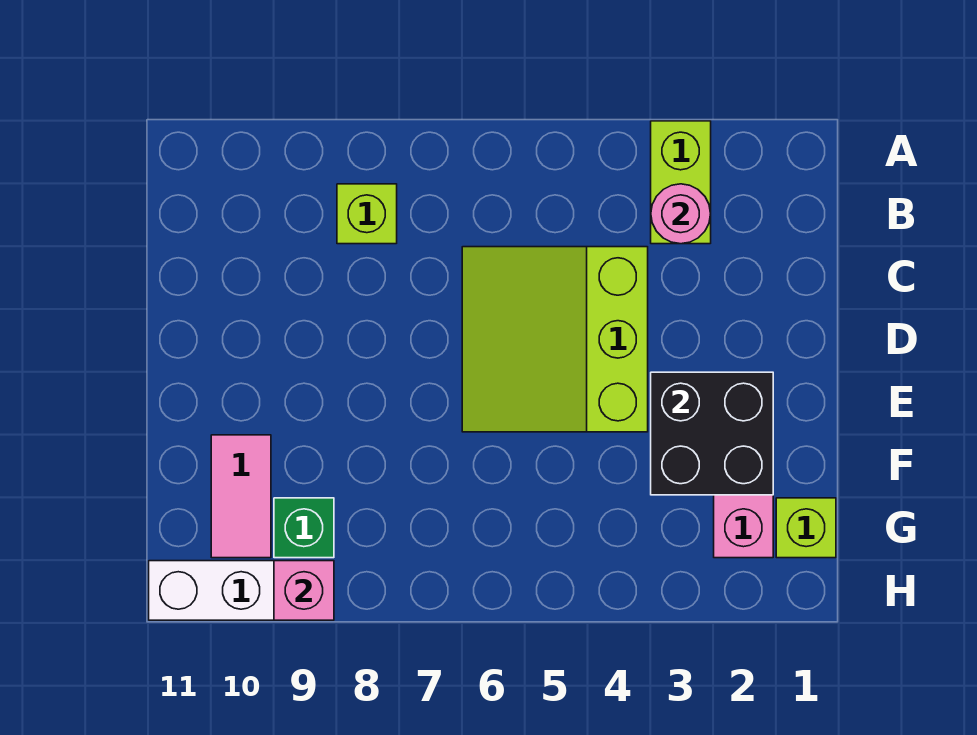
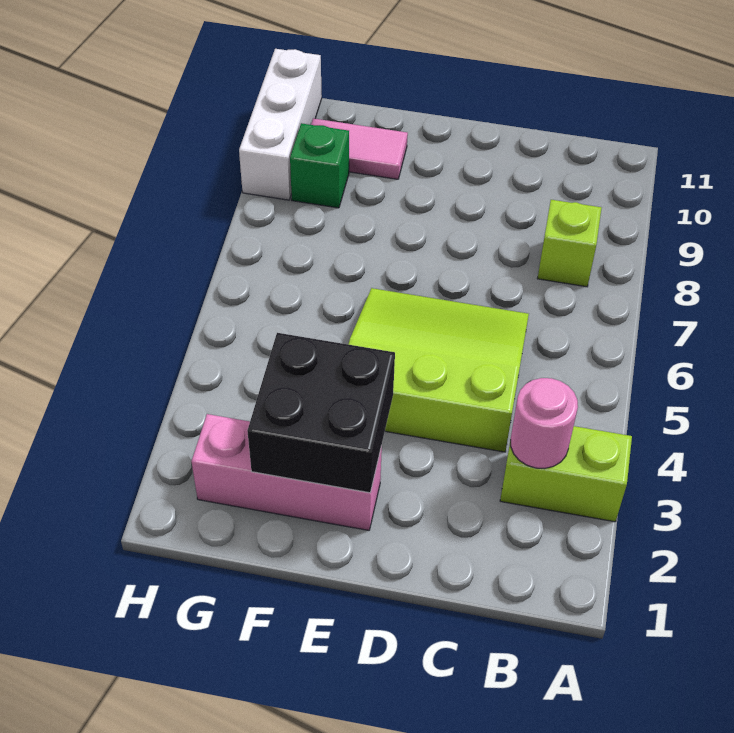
lime 1x1 brick [776,498,836,558] -> none
pink 1x1 brick [274,561,334,620] -> none

